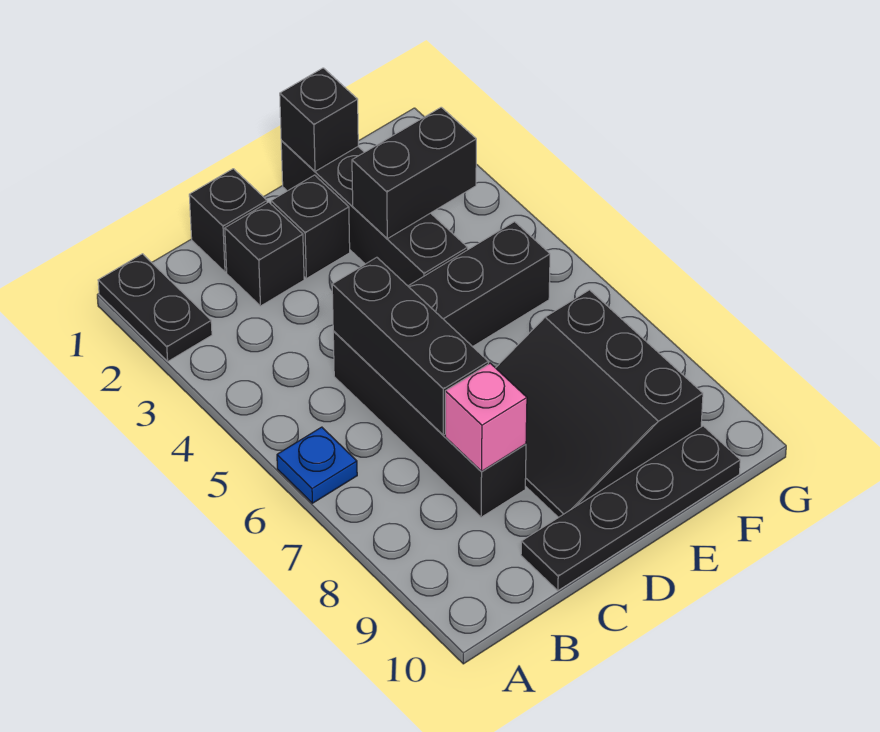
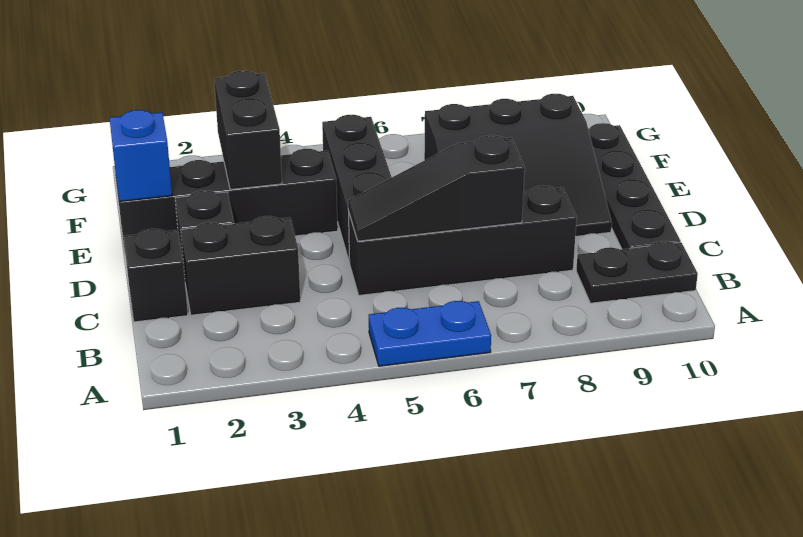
black 1x2 plate [98,254,212,361] -> black 1x2 plate moved to [576,241,698,303]
blue 1x1 plate [277,427,357,503] -> blue 1x2 plate [369,301,491,366]
black 1x1 brick [225,202,304,306] -> black 1x2 brick [181,216,300,315]
black 1x3 brick [332,257,488,435] -> black 1x3 slope [348,135,525,241]
pink 1x1 brick [445,363,527,471] -> none
black 1x1 brick [280,68,358,171] -> blue 1x1 brick [110,110,172,202]

